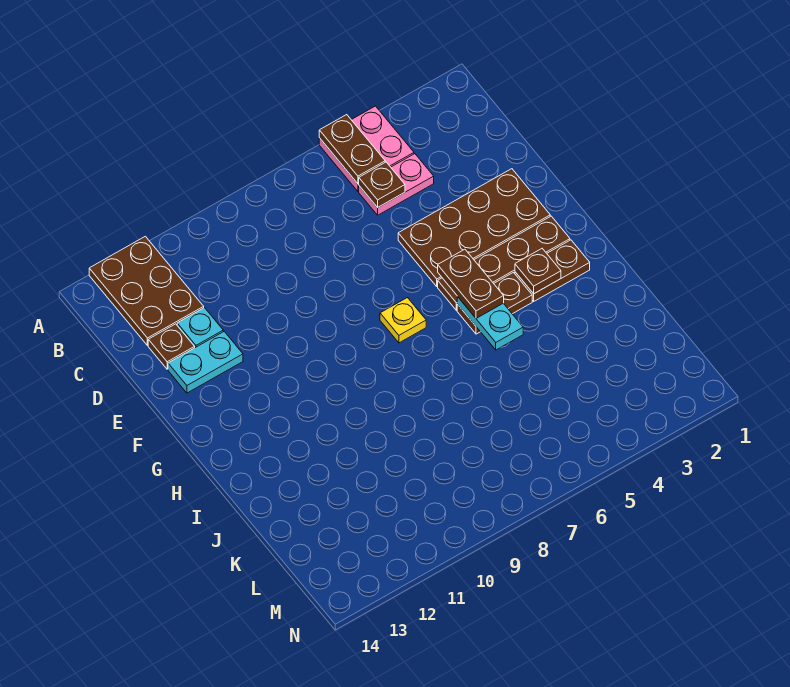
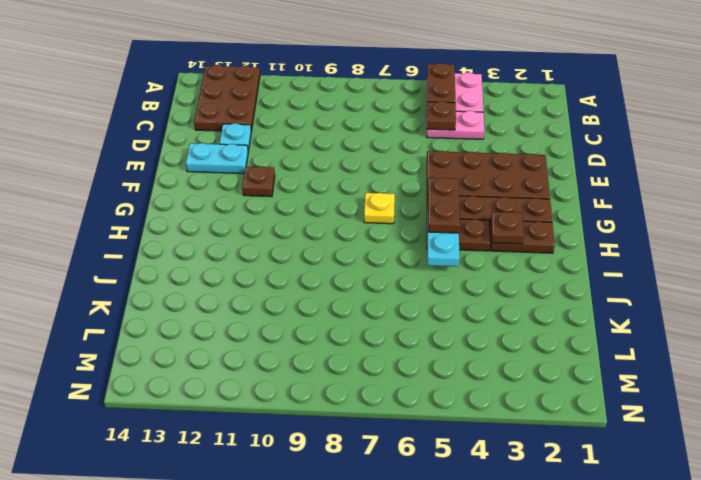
brown 1x1 plate [148,324,195,369] -> brown 1x1 plate moved to [242,166,275,197]

